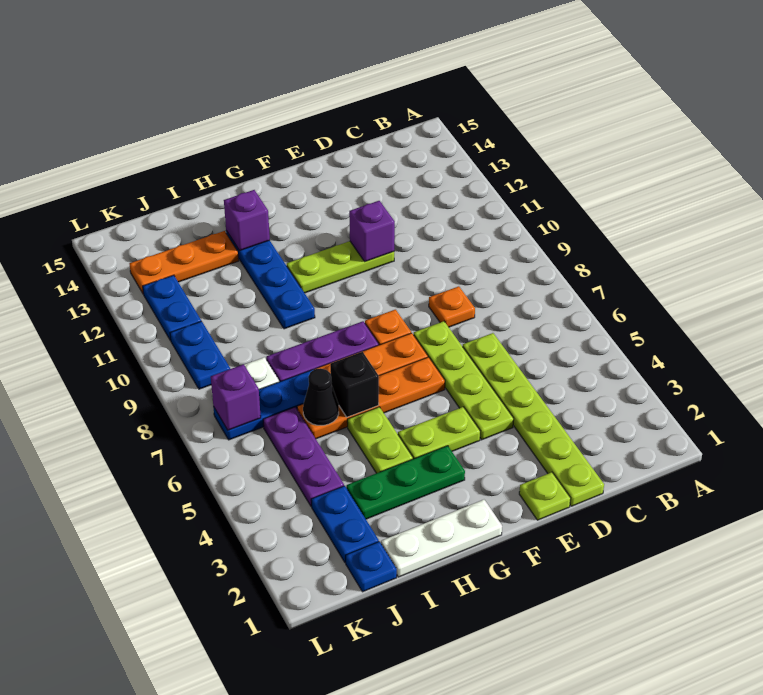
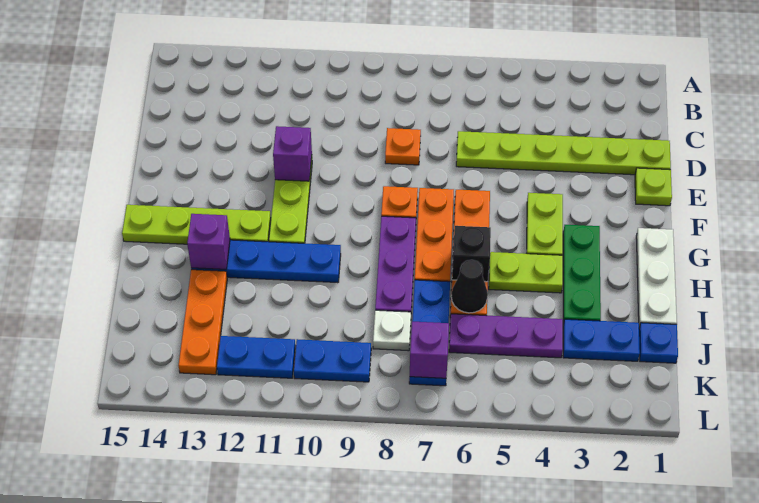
lime 1x4 plate [414,321,514,440] -> lime 1x4 plate moved to [122,205,271,244]

